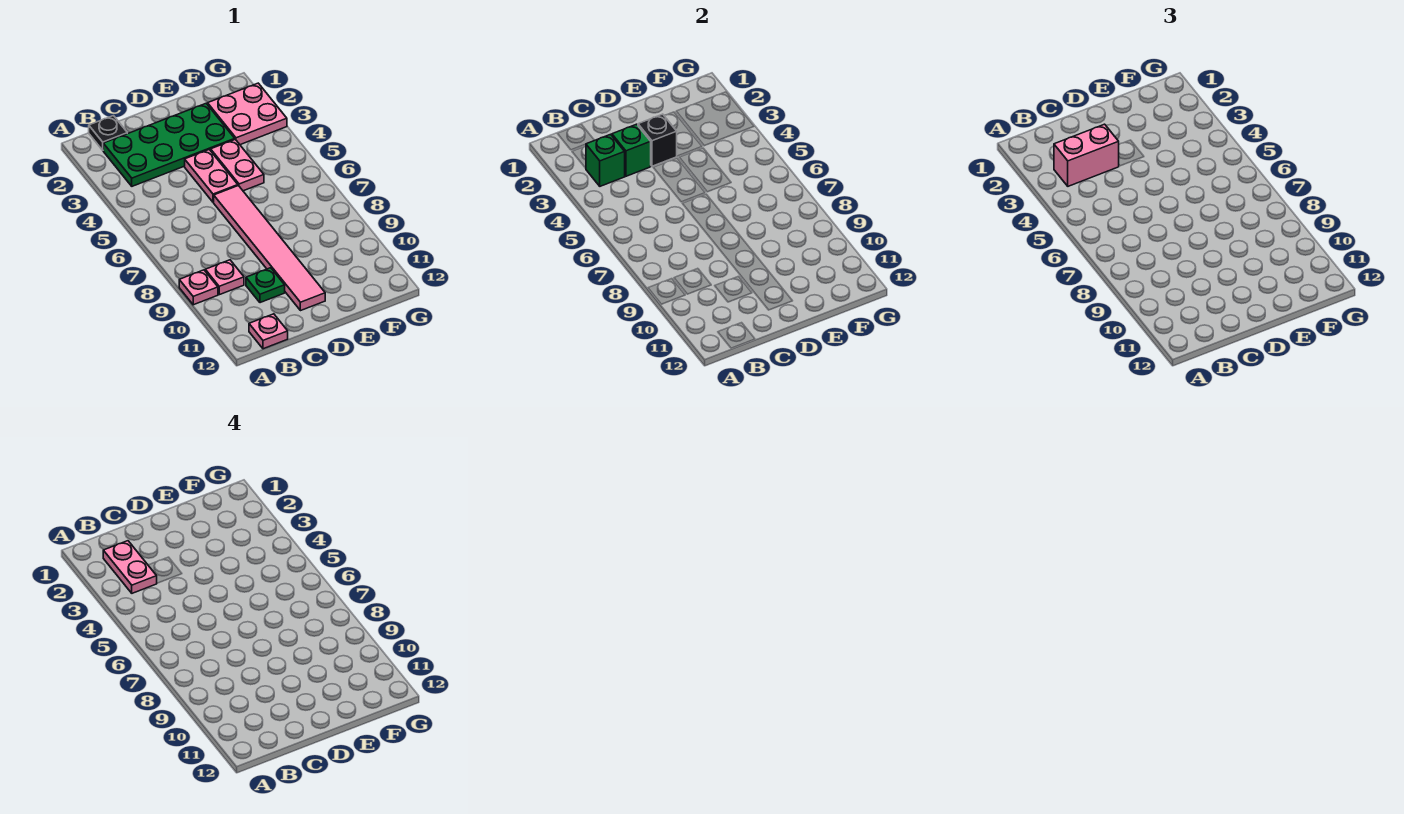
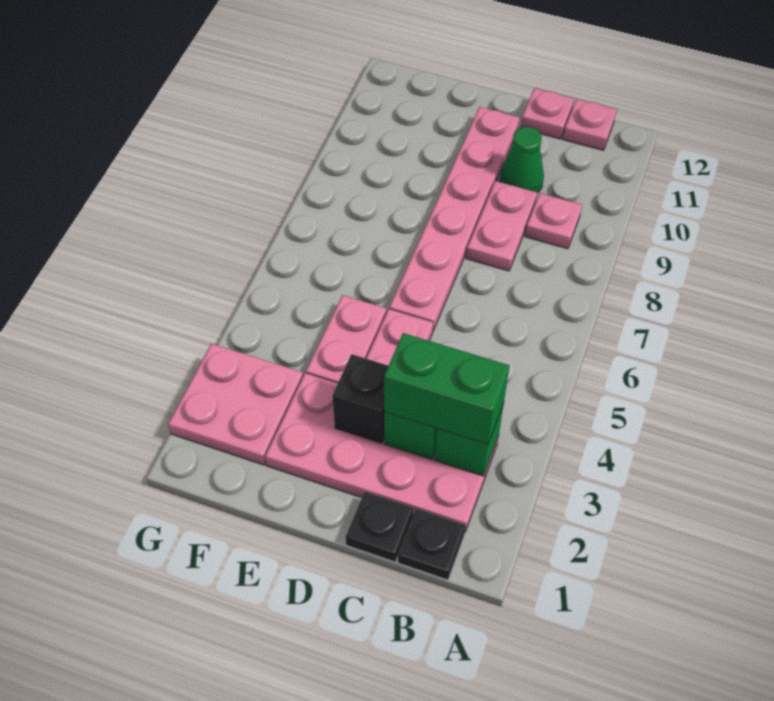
pink 1x1 plate [179,270,218,305] -> pink 1x1 plate moved to [521,88,574,139]
green 2x4 plate [103,104,235,186] -> pink 2x4 plate [265,373,499,532]
pink 1x2 plate [103,541,157,593] -> pink 1x2 plate moved to [466,181,537,271]
pink 1x2 brick [1054,124,1119,186] -> green 1x2 brick [384,333,509,444]
none -> black 1x1 plate [346,492,413,562]
green 1x1 plate [246,268,285,303] -> green 1x1 cone [500,127,544,193]
pink 1x6 tile [214,186,325,311] -> pink 1x6 plate [389,107,520,331]

